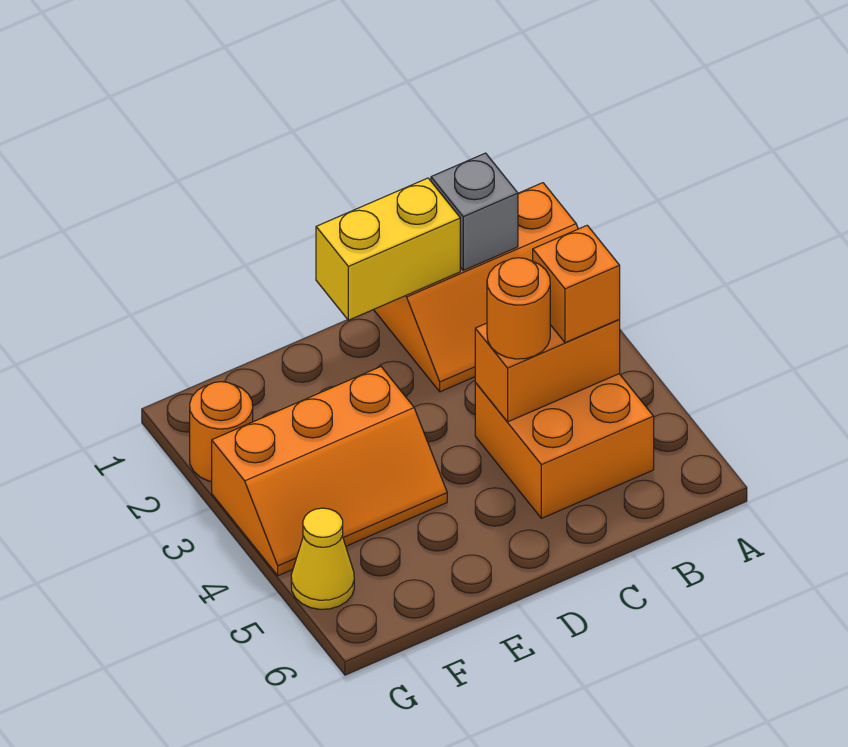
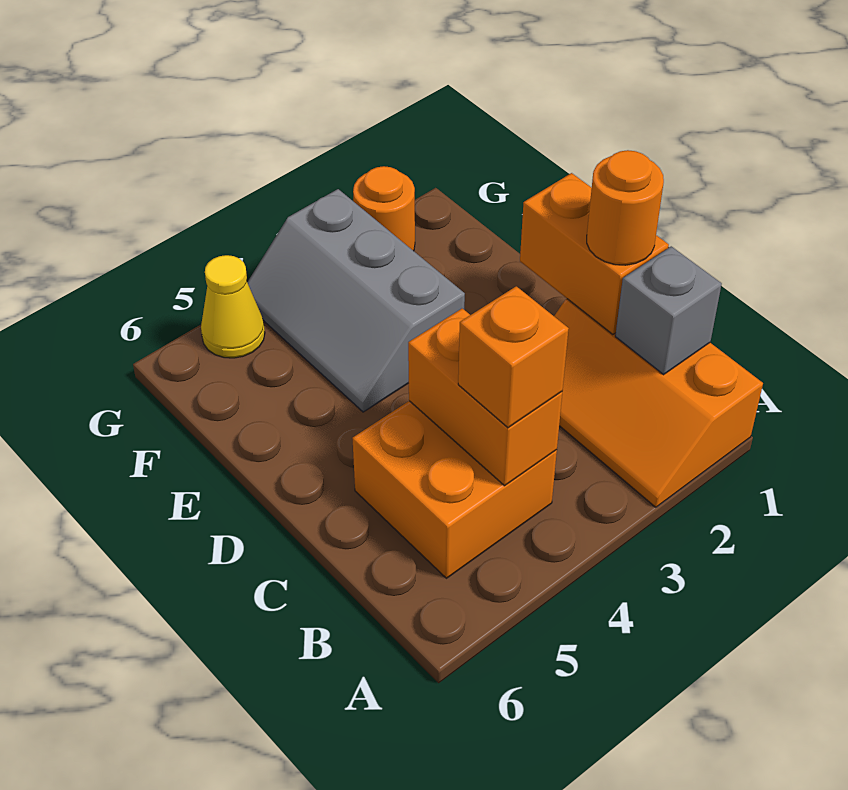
yellow 1x2 brick [316,178,460,320] -> orange 1x2 brick [520,173,669,335]
orange 1x1 round brick [487,258,550,359] -> orange 1x1 round brick moved to [587,150,664,265]
orange 2x3 slope [212,367,447,576] -> grey 2x3 slope [247,189,465,412]

